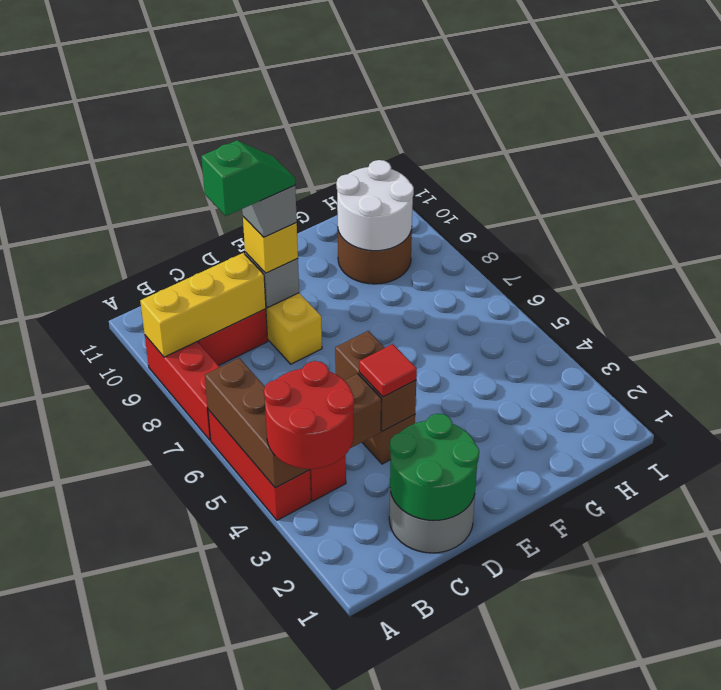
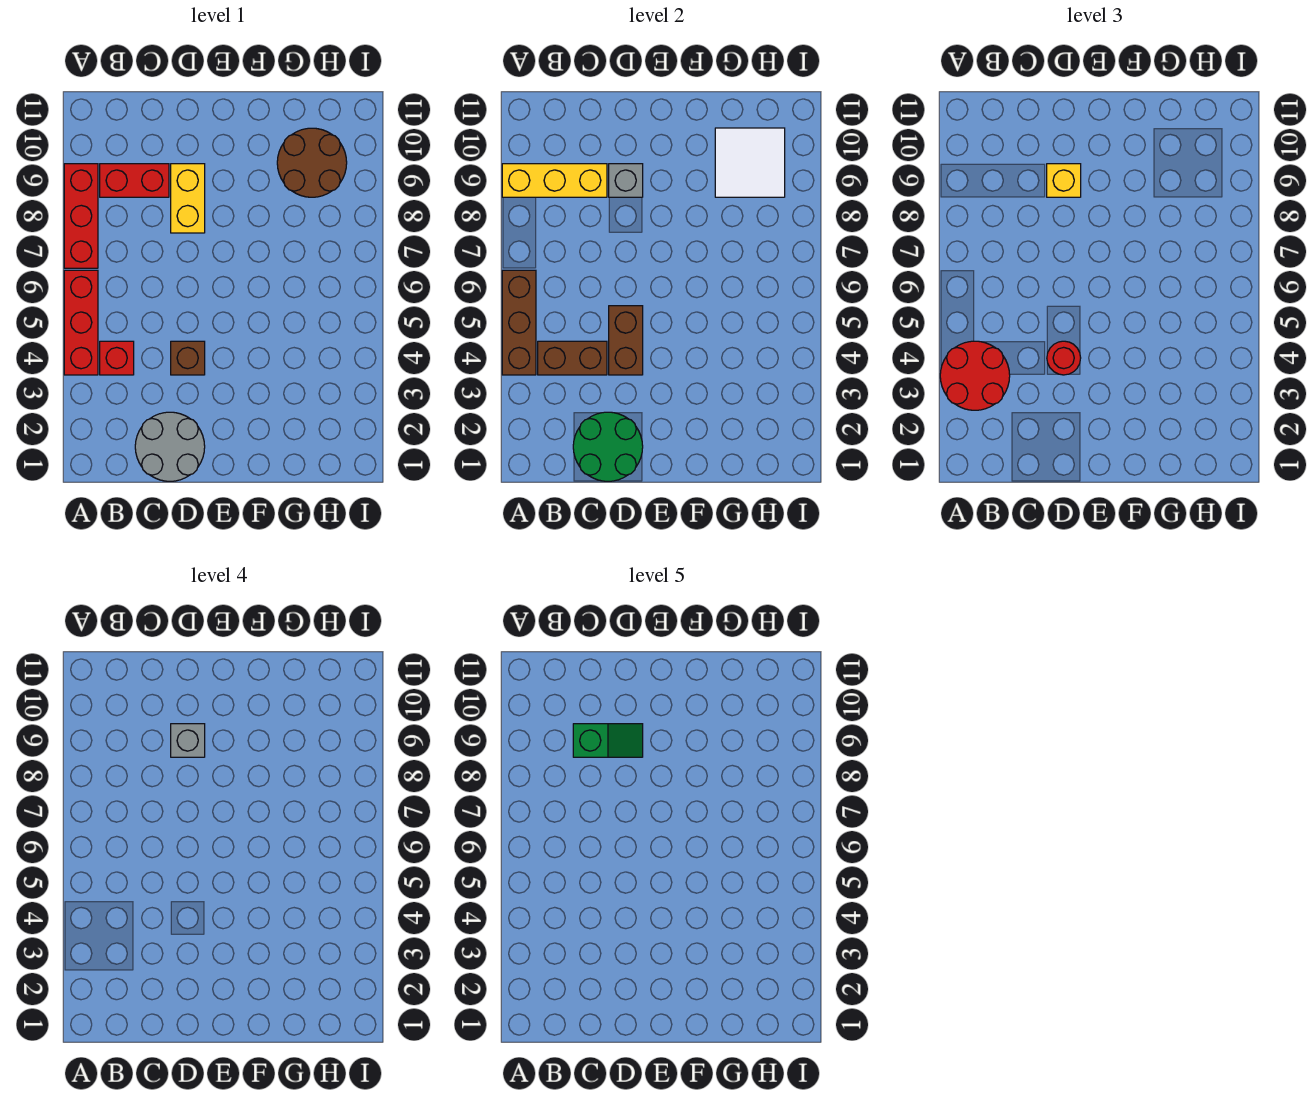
red 1x1 tile [359,344,417,397] -> red 1x1 round brick [1047,341,1081,375]
white 2x2 round brick [336,160,414,251] -> white 2x2 tile [715,128,785,197]

